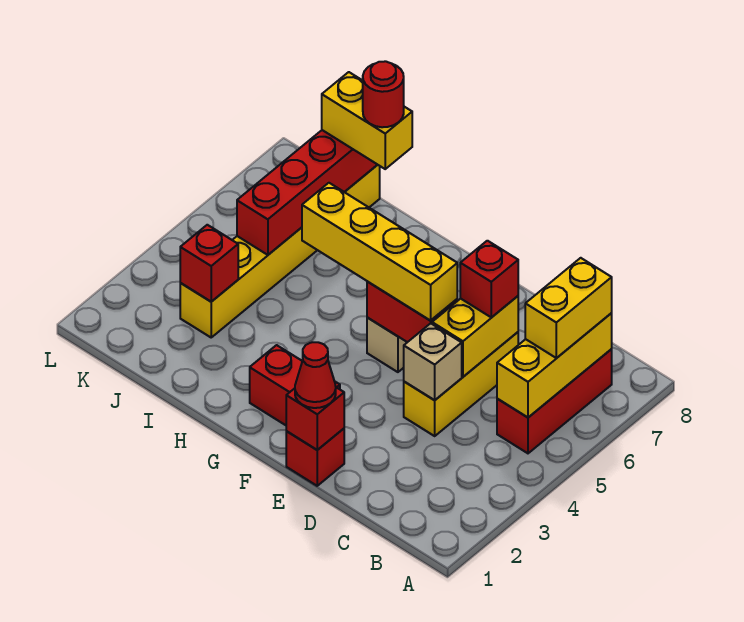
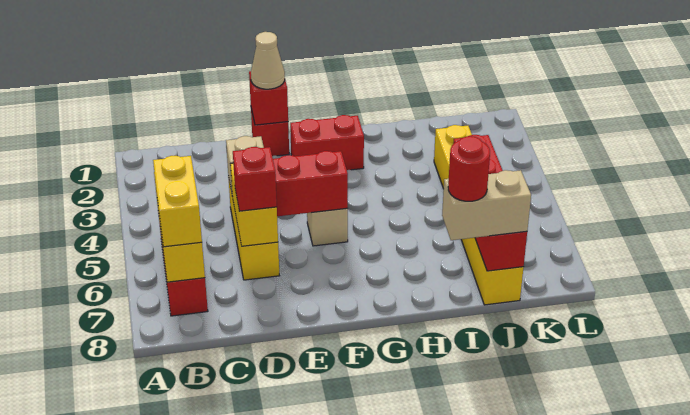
red 1x1 cone [295,342,336,408] -> tan 1x1 cone [251,32,285,89]
yellow 1x4 brick [302,183,457,320] -> none
yellow 1x2 brick [322,72,412,169] -> tan 1x2 brick [442,170,531,240]
red 1x1 brick [180,225,238,302] -> none

